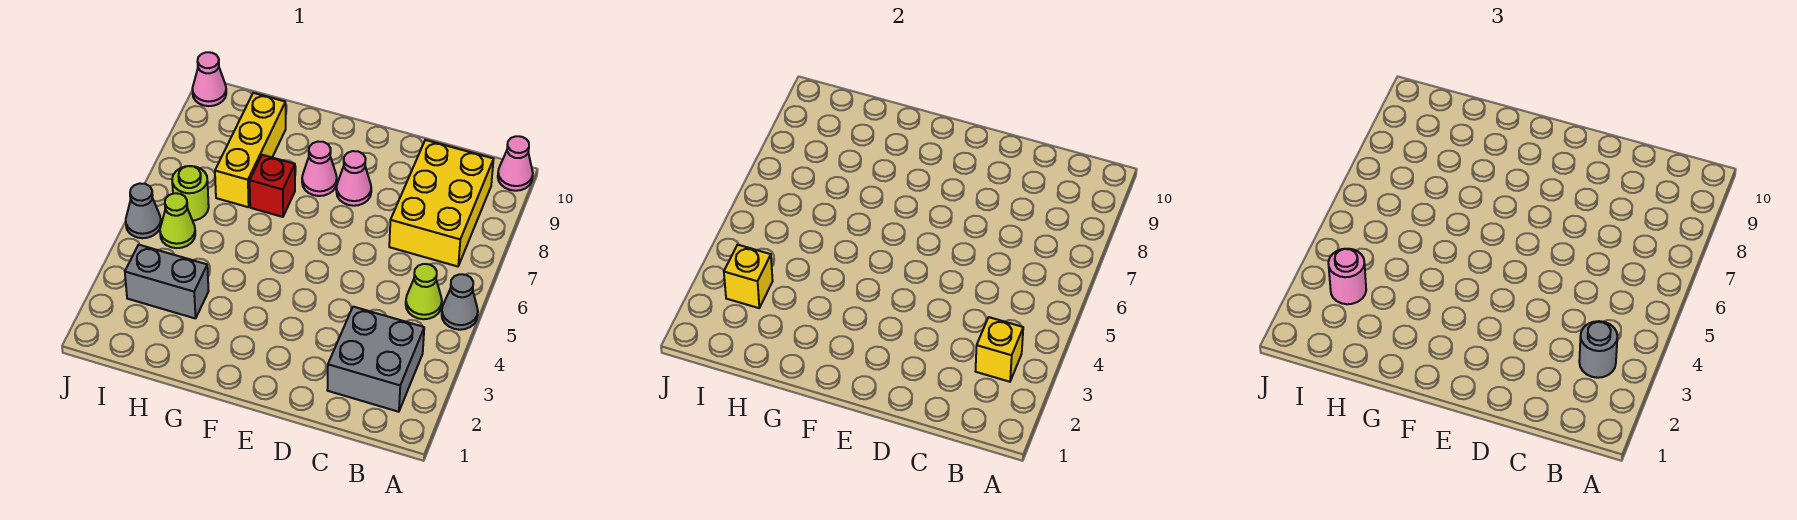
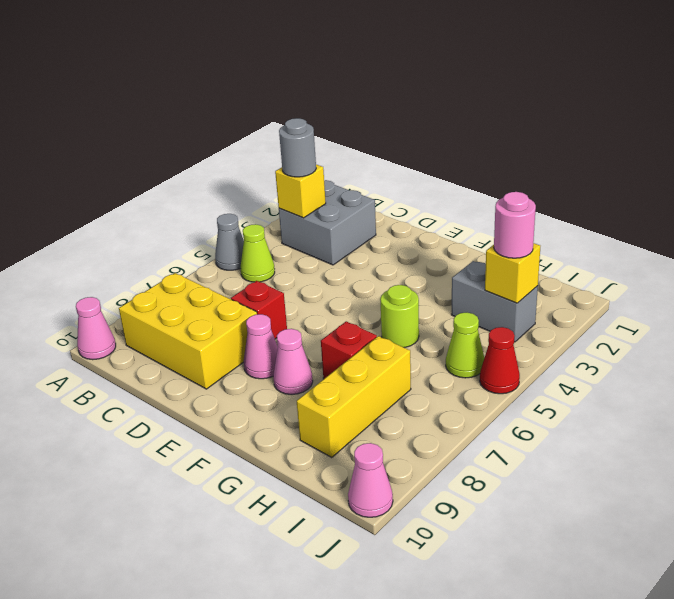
yellow 2x3 brick [389,140,494,266] -> yellow 2x3 brick turned to [119,273,257,389]
none -> red 1x1 brick [231,281,287,339]
lime 1x1 round brick [172,166,209,221] -> lime 1x1 round brick moved to [380,285,419,347]
grey 1x1 cone [126,183,161,238] -> red 1x1 cone [480,327,520,394]

